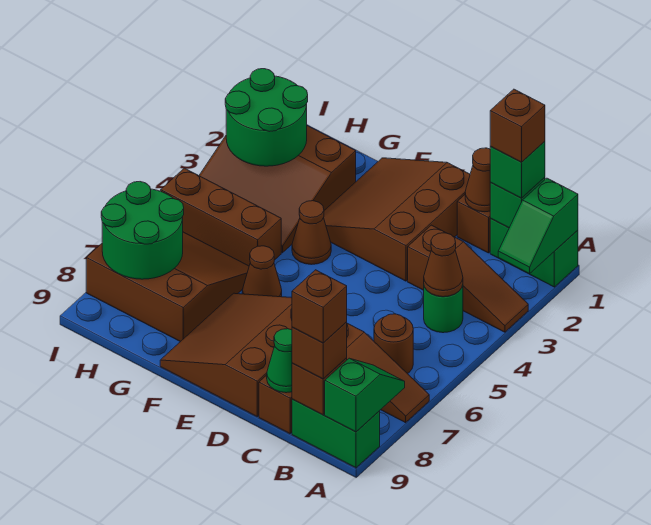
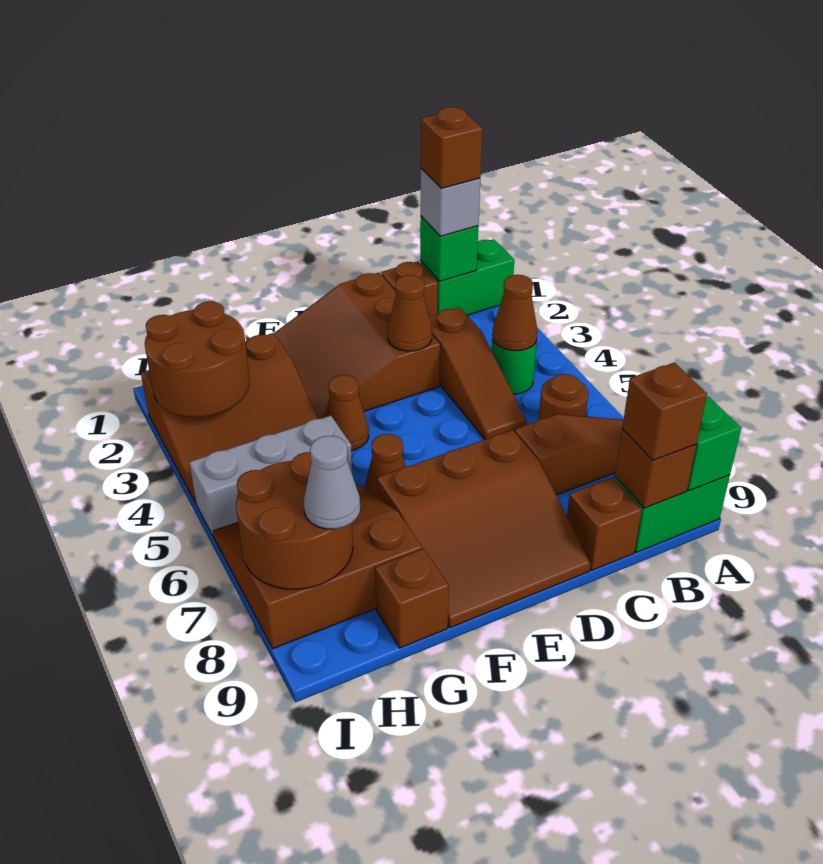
green 1x2 slope [498,178,578,274] -> none
brown 1x3 slope [408,225,528,332] -> brown 1x3 slope turned to [429,307,526,439]
green 1x1 brick [490,141,545,198] -> grey 1x1 brick [421,169,480,236]
brown 1x1 brick [292,270,347,343] -> brown 1x1 brick moved to [375,549,449,648]
brown 1x1 cone [465,148,491,212] -> brown 1x1 cone moved to [388,275,432,351]
green 1x1 cone [267,329,292,393] -> none
brown 3x3 slope [160,293,292,417] -> brown 3x3 slope turned to [377,430,591,628]
brown 1x3 brick [161,168,281,266] -> grey 1x3 brick [189,416,352,537]
green 2x2 round brick [225,69,308,166] -> brown 2x2 round brick [145,301,250,417]
green 2x2 round brick [101,182,184,279] -> brown 2x2 round brick [236,452,353,589]
none -> grey 1x1 cone [304,436,360,529]

